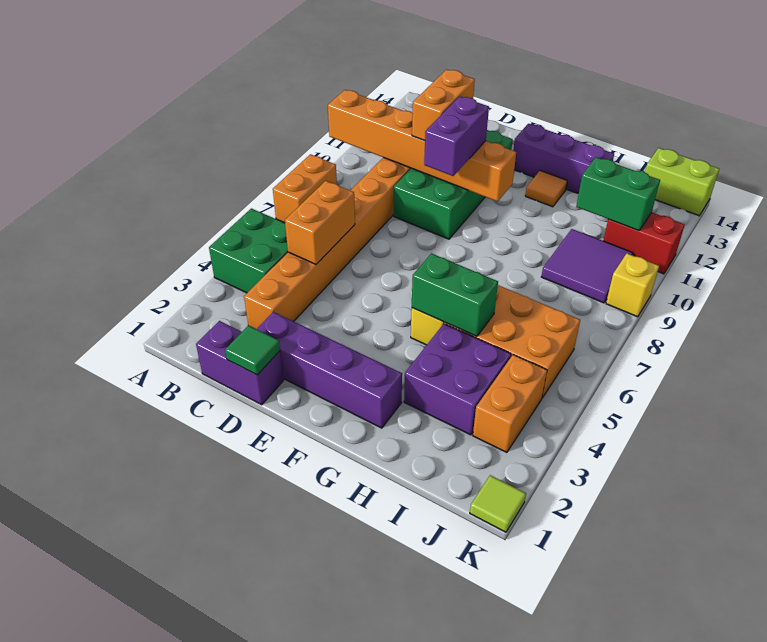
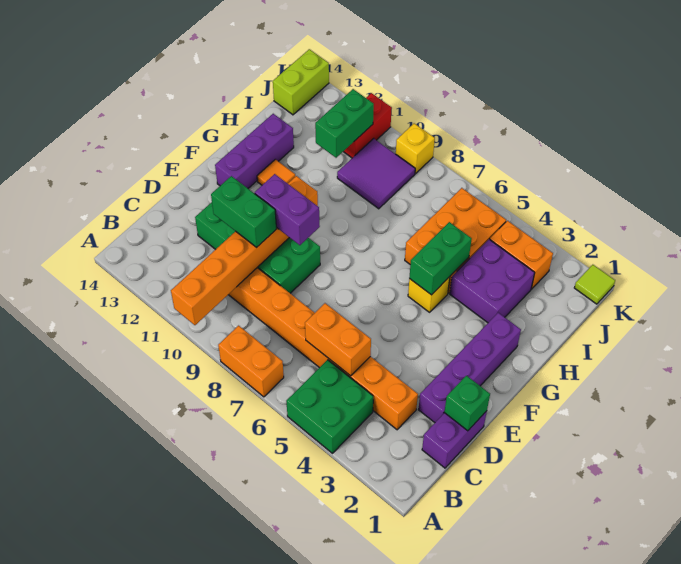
green 1x1 tile [225,325,280,375] -> green 1x1 brick [444,376,490,431]
orange 1x2 brick [412,70,475,141] -> green 1x2 brick [211,176,276,247]

